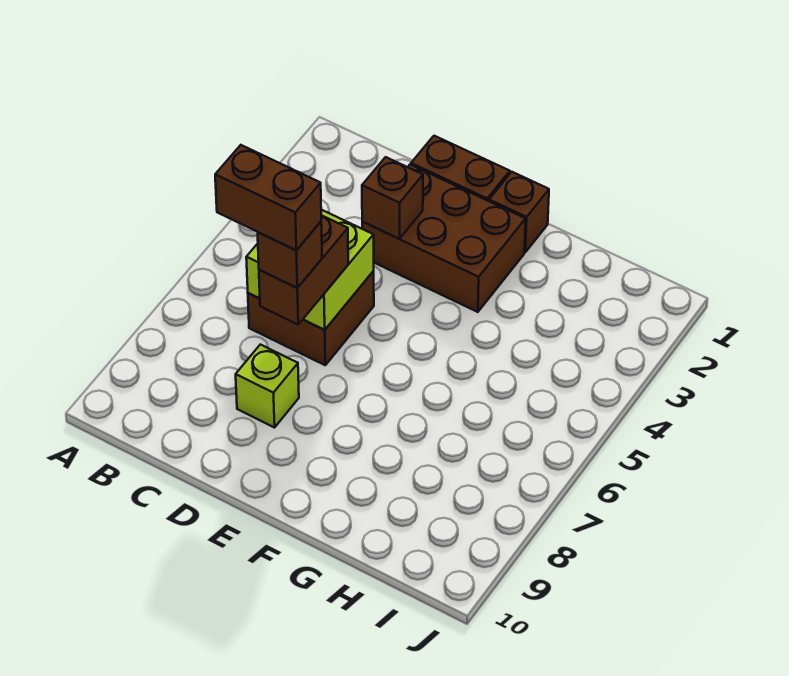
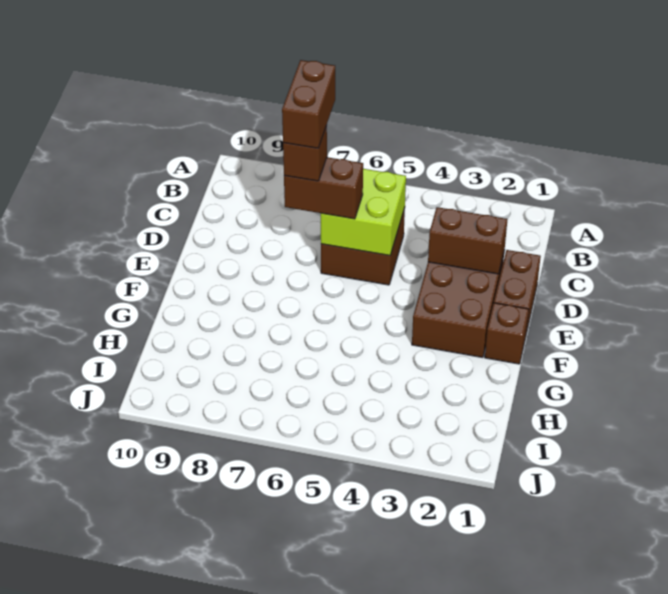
brown 1x1 brick [362,157,423,239] -> brown 1x2 brick [428,207,507,274]
lime 1x1 brick [236,345,299,428] -> none

